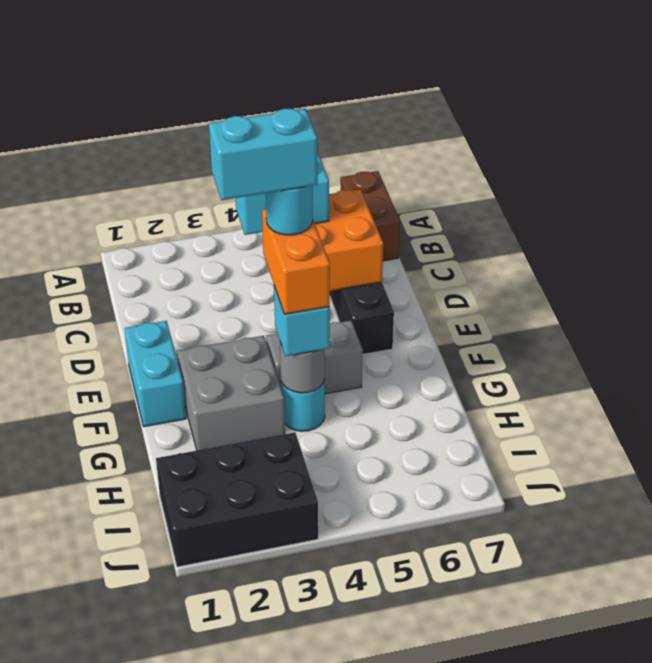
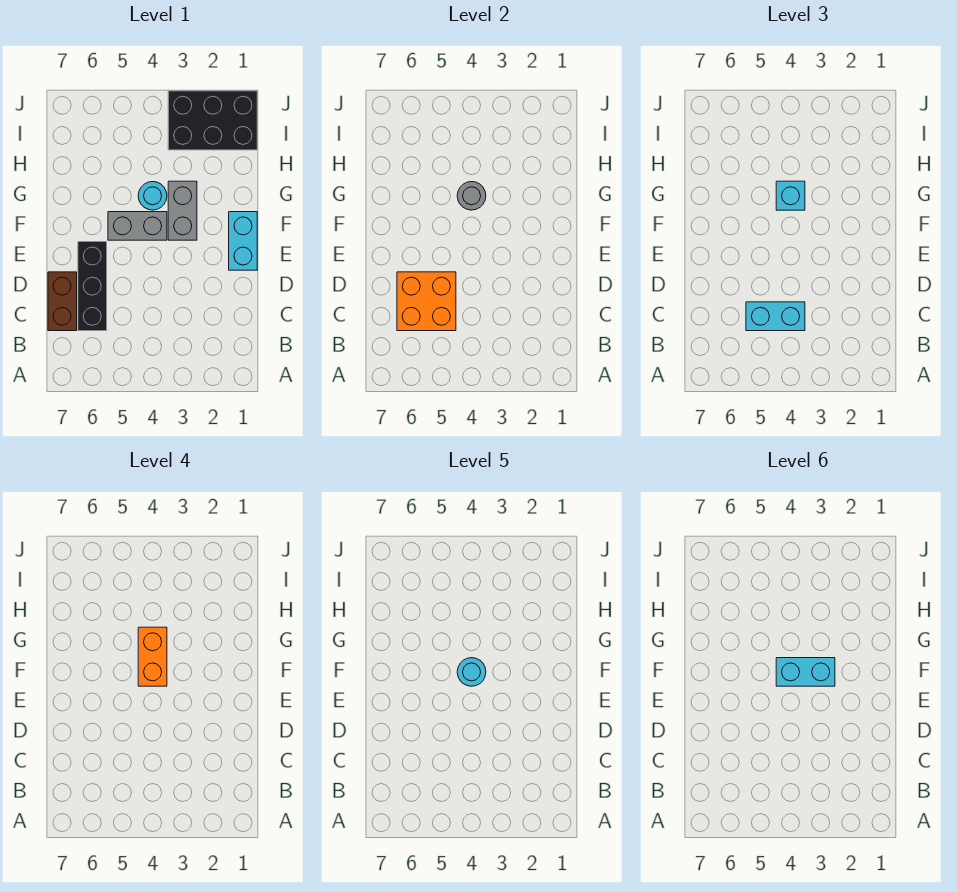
brown 1x2 brick [341,171,400,261] -> brown 1x2 brick moved to [48,272,77,331]
grey 2x2 brick [177,336,285,450] -> grey 1x2 brick [168,181,197,240]

